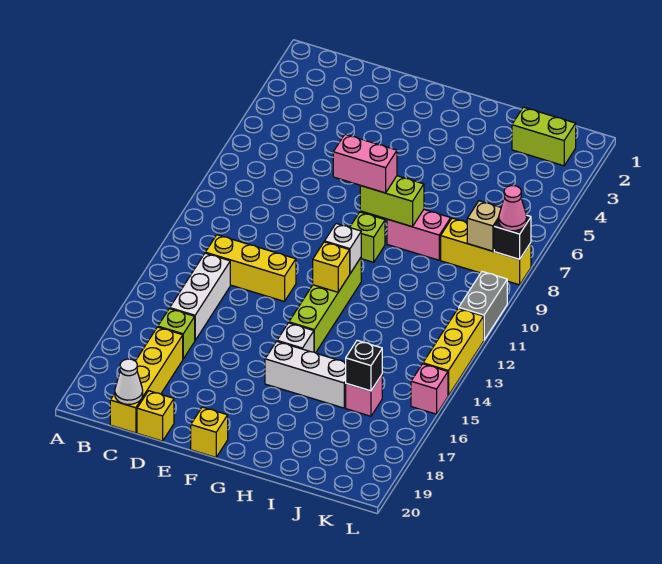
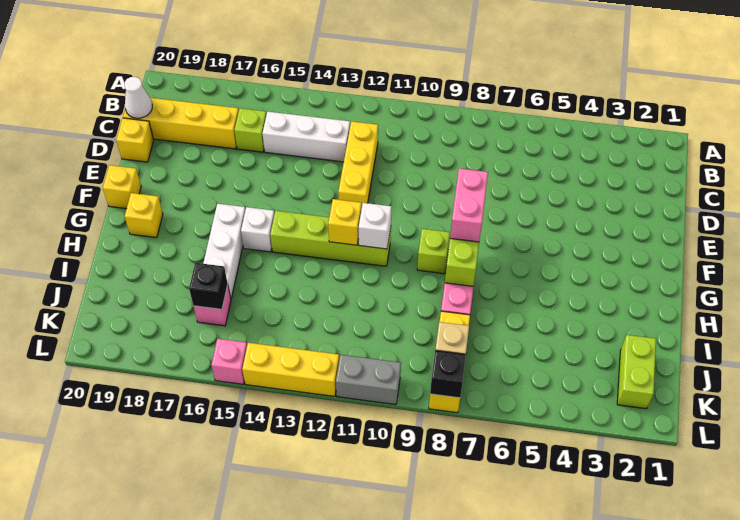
none -> yellow 1x1 brick [125,193,163,238]
pink 1x1 cone [499,186,527,231] -> none

